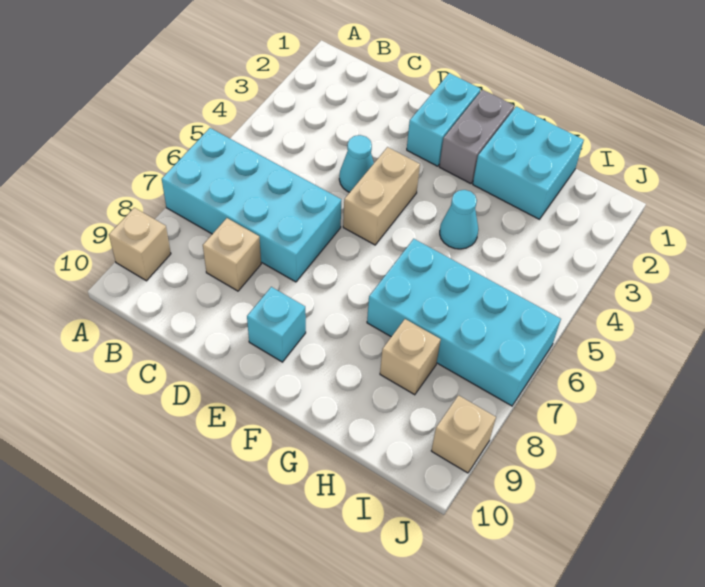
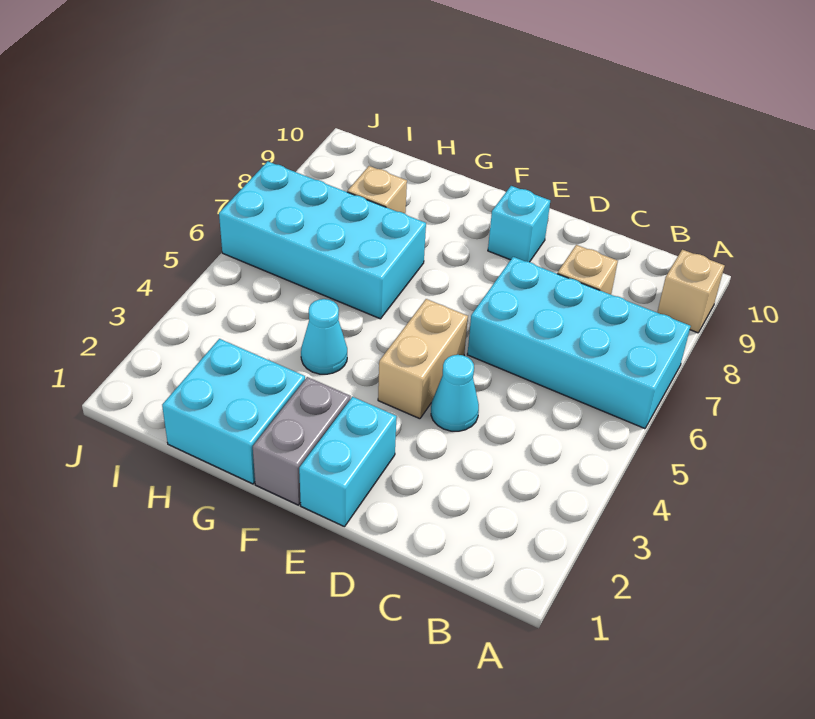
tan 1x1 brick [431,395,496,473] -> none

